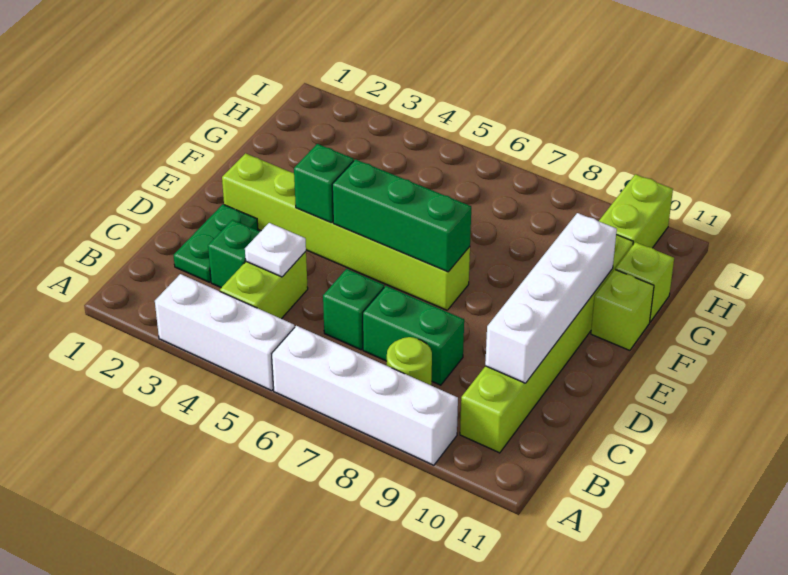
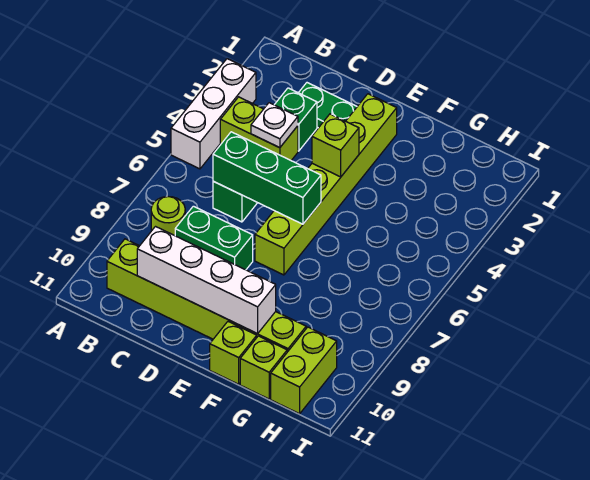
white 1x4 brick [272,326,458,465] -> none
green 1x2 brick [363,286,464,385] -> green 1x2 brick turned to [175,206,253,270]
green 1x1 brick [294,144,354,223] -> lime 1x1 brick [312,114,359,177]
green 1x3 brick [332,159,471,272] -> green 1x3 brick turned to [213,132,321,224]
lime 1x2 brick [599,174,673,248] -> lime 1x2 brick turned to [271,327,337,414]

